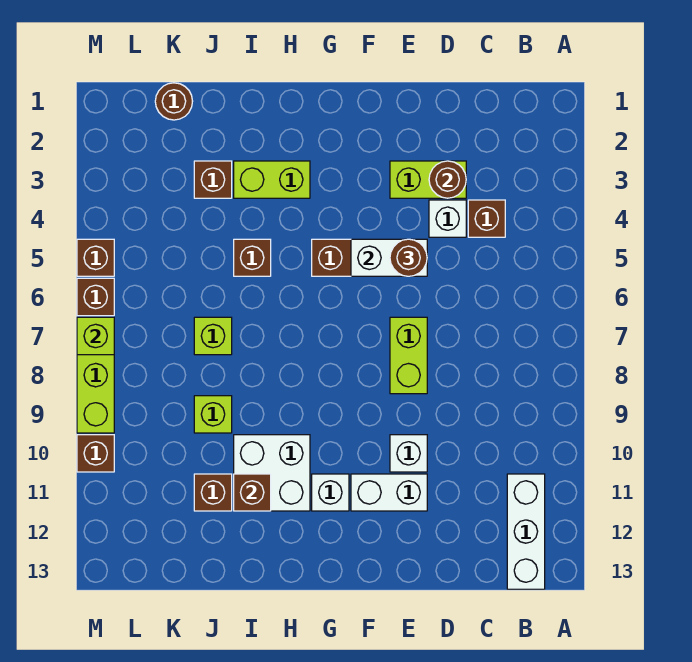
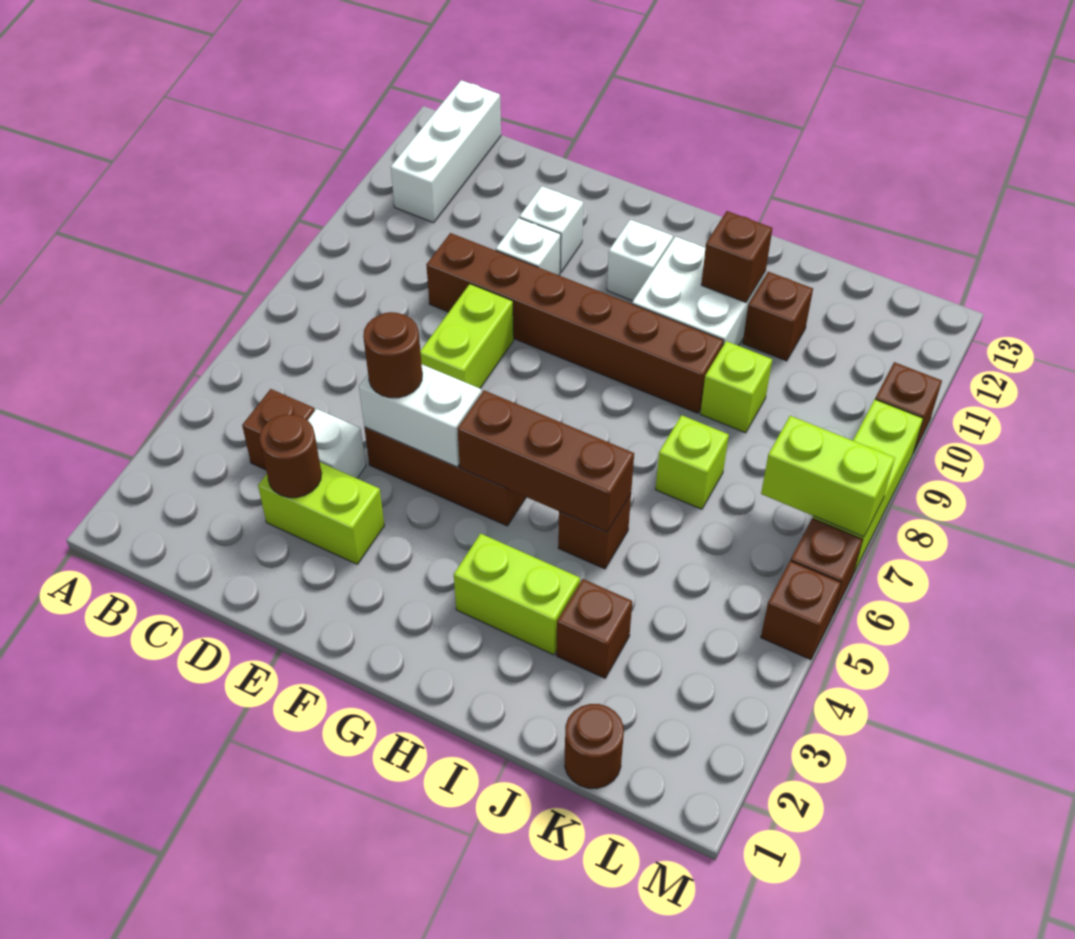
none -> brown 1x6 brick [426,233,724,413]
white 1x2 brick [351,474,427,511] -> white 1x1 brick [520,186,583,272]
none -> brown 1x3 brick [457,390,634,532]
lime 1x1 brick [77,317,114,355] -> lime 1x2 brick [761,416,895,537]

